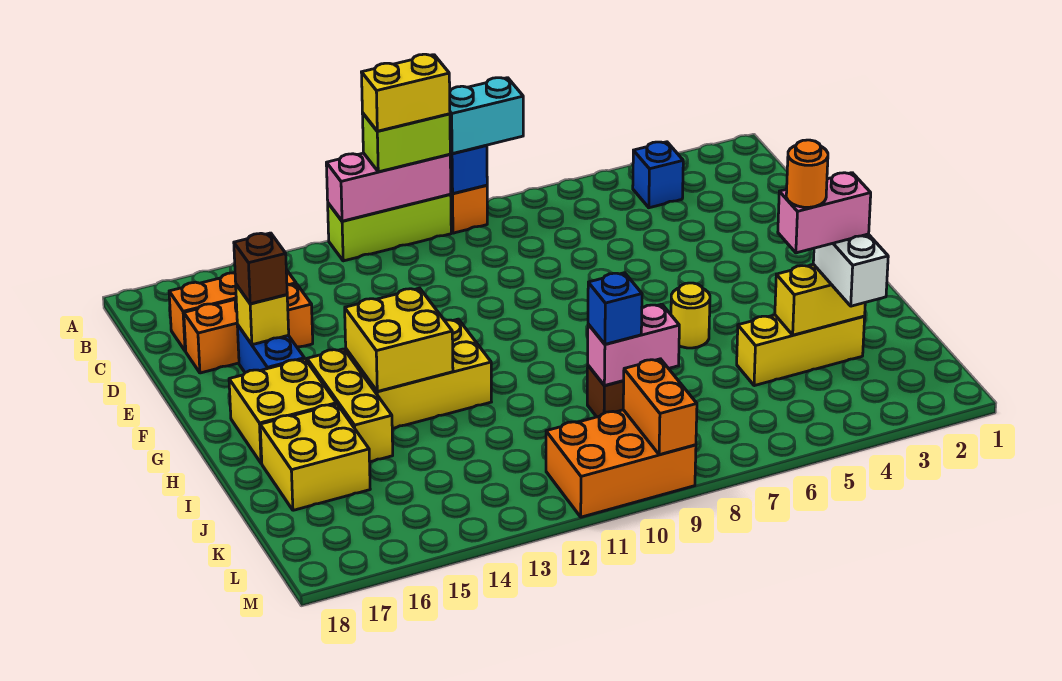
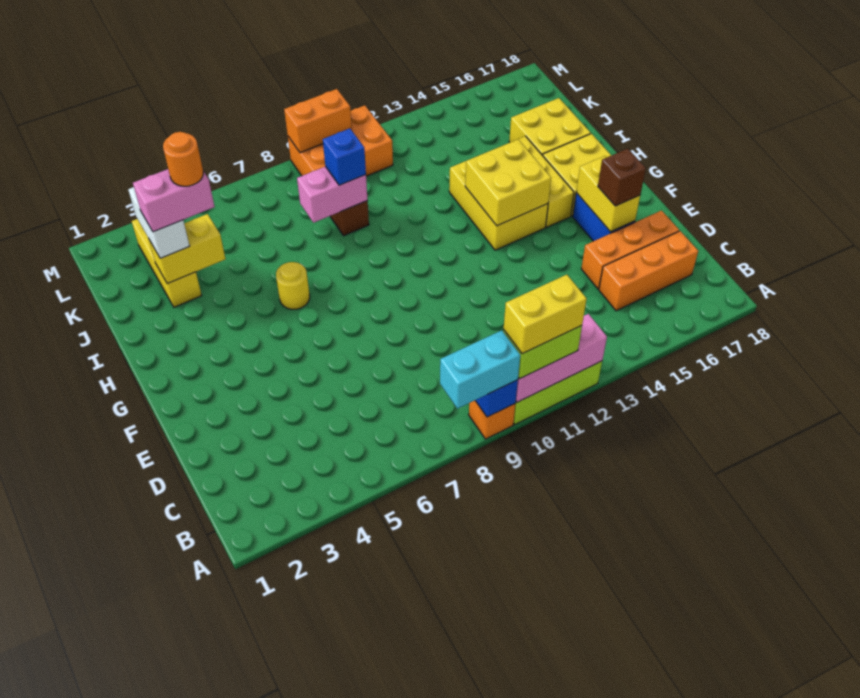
blue 1x1 brick [633,142,683,208] -> none
yellow 1x1 brick [236,285,289,345] -> yellow 1x2 brick [576,156,640,232]
yellow 2x3 brick [346,319,491,429] -> yellow 2x3 brick turned to [449,161,548,250]
yellow 1x3 brick [737,315,865,386] -> yellow 1x3 brick turned to [132,219,202,307]
orange 1x2 brick [623,359,697,455] -> orange 1x2 brick turned to [284,89,352,153]

